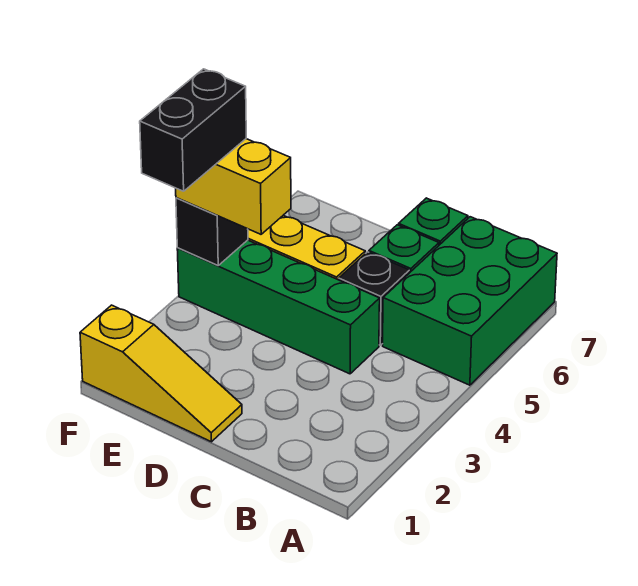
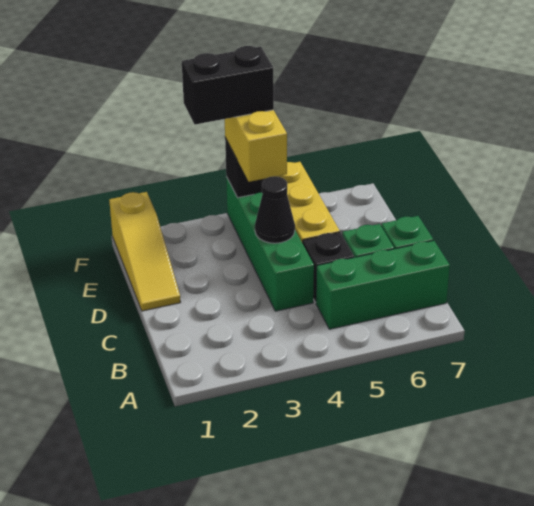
green 2x3 brick [383,217,557,385] -> green 1x3 brick [316,240,450,329]
none -> black 1x1 cone [255,176,295,243]

